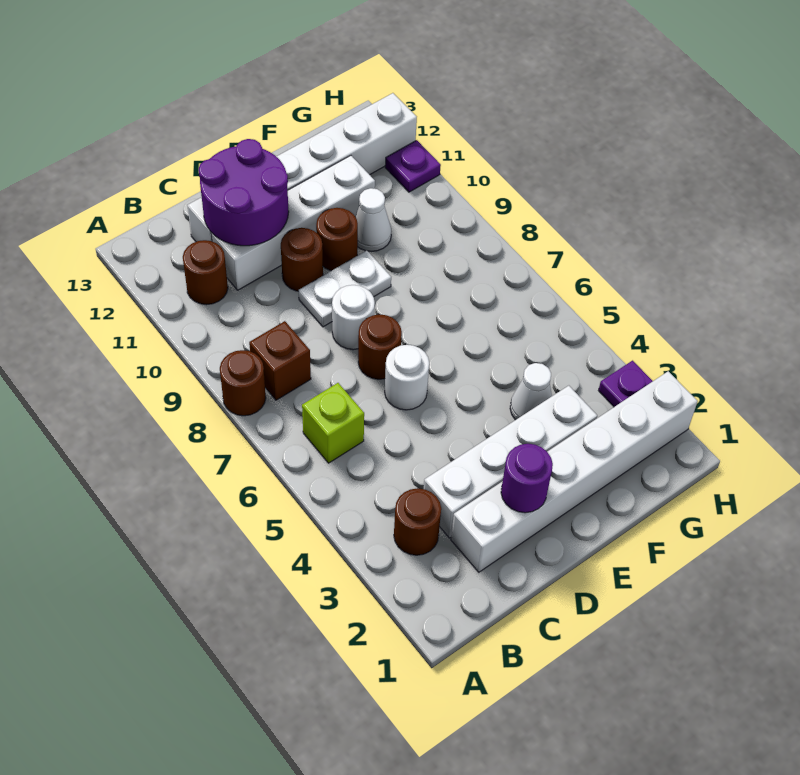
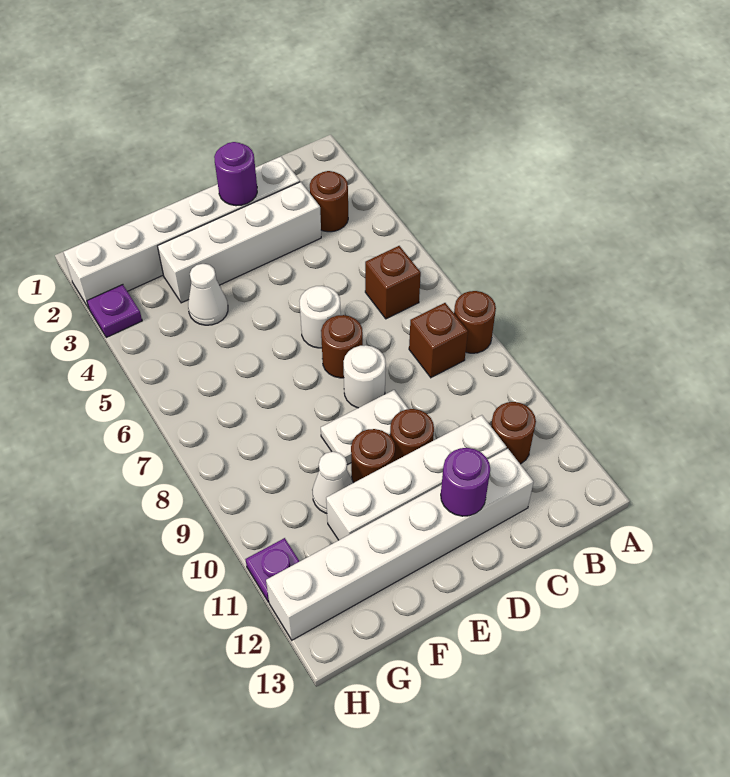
lime 1x1 brick [302,383,364,463] -> brown 1x1 brick [365,246,421,319]
purple 2x2 round brick [199,139,289,246] -> purple 1x1 round brick [441,448,490,516]

